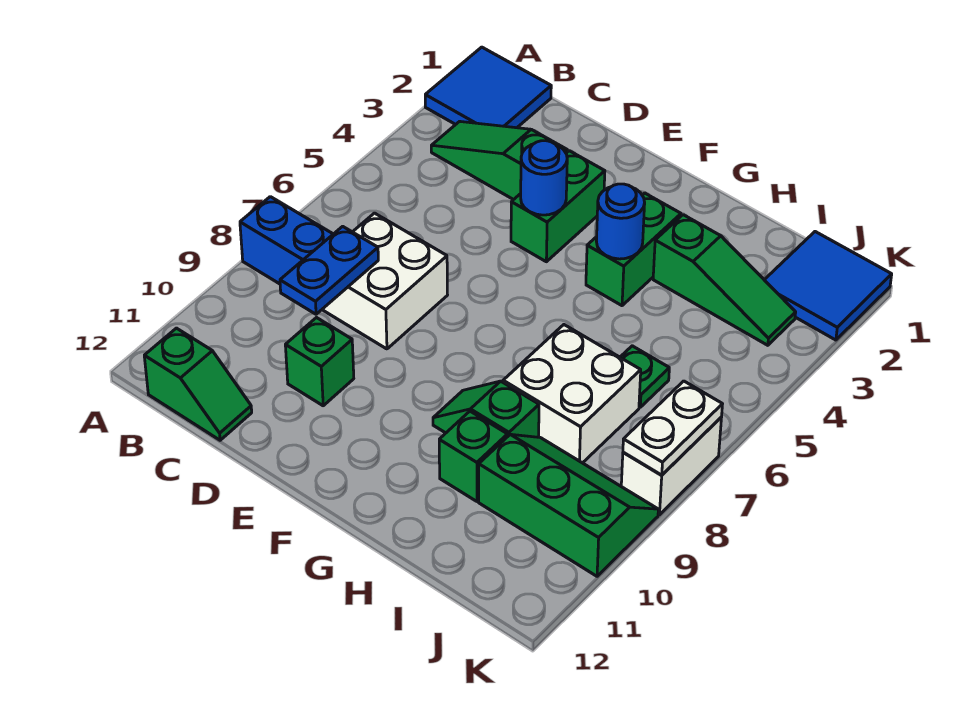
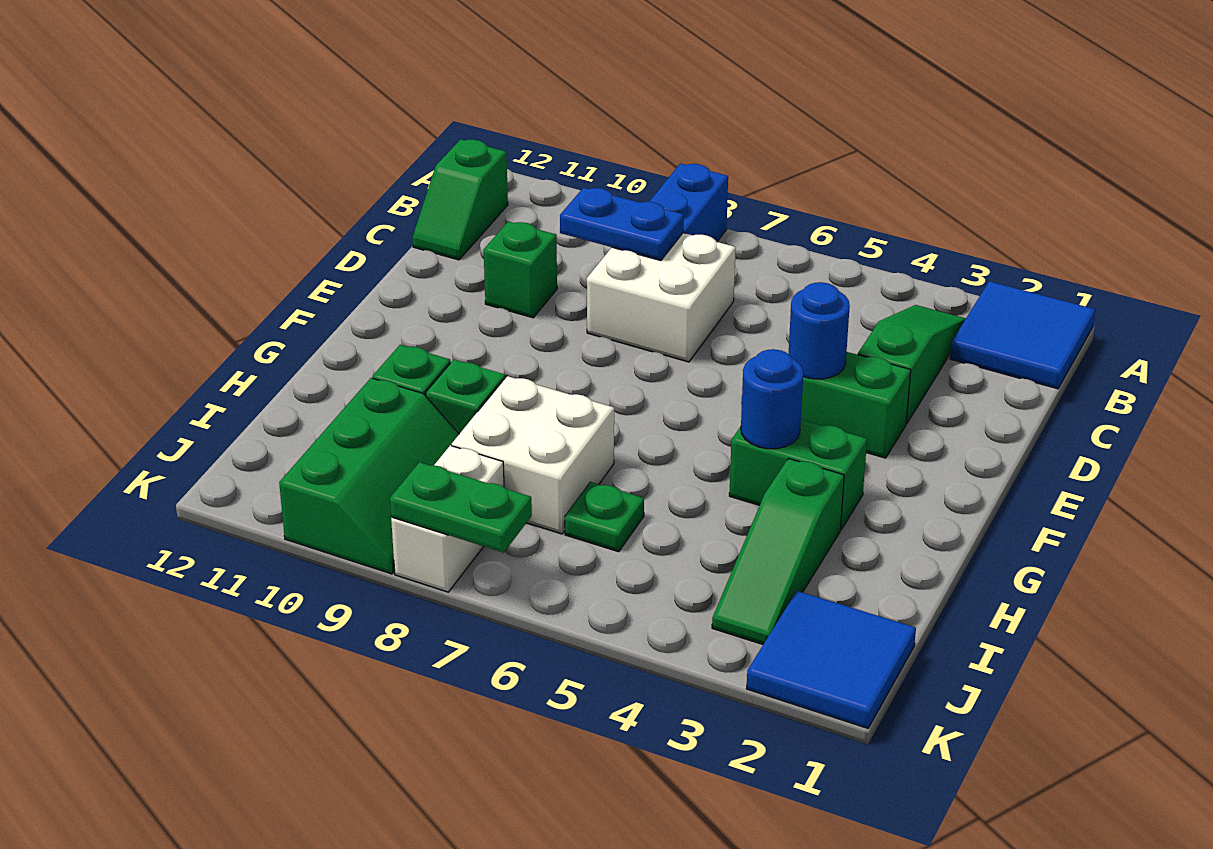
white 1x2 brick [621,417,722,515] -> white 1x2 brick turned to [391,445,504,592]
white 1x2 plate [623,381,722,475] -> green 1x2 plate [390,462,532,553]

